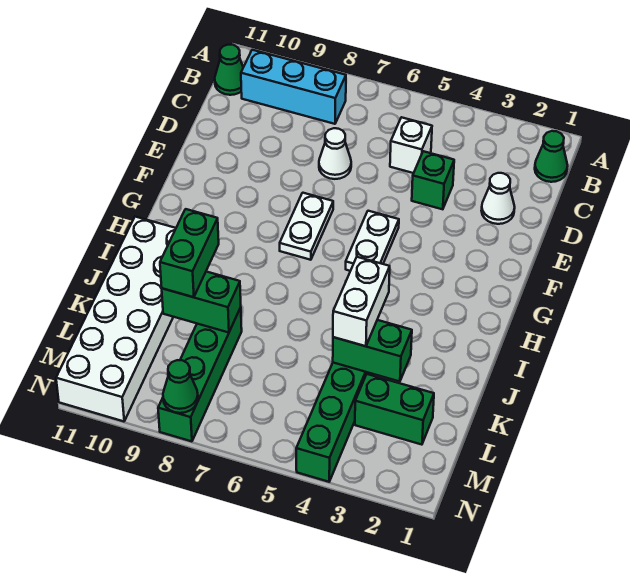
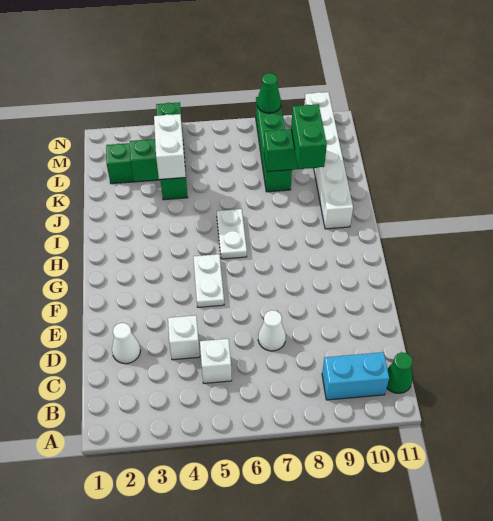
green 1x1 cone [535,131,568,182] -> none
cyan 1x3 brick [241,50,346,124] -> cyan 1x2 brick [322,352,389,400]
green 1x1 brick [412,151,454,209] -> white 1x1 brick [168,315,200,360]
white 1x2 plate [280,193,333,260] -> white 1x2 plate moved to [217,209,247,259]
white 2x6 brick [56,217,176,421] -> white 1x6 brick [304,92,353,229]

